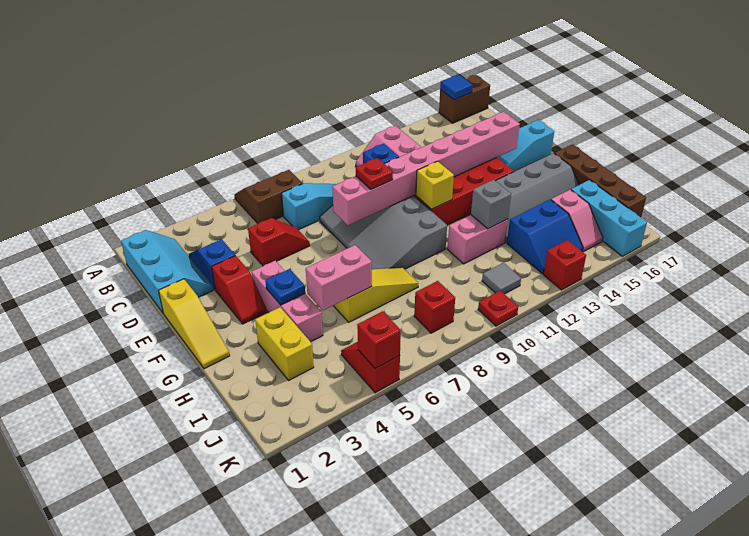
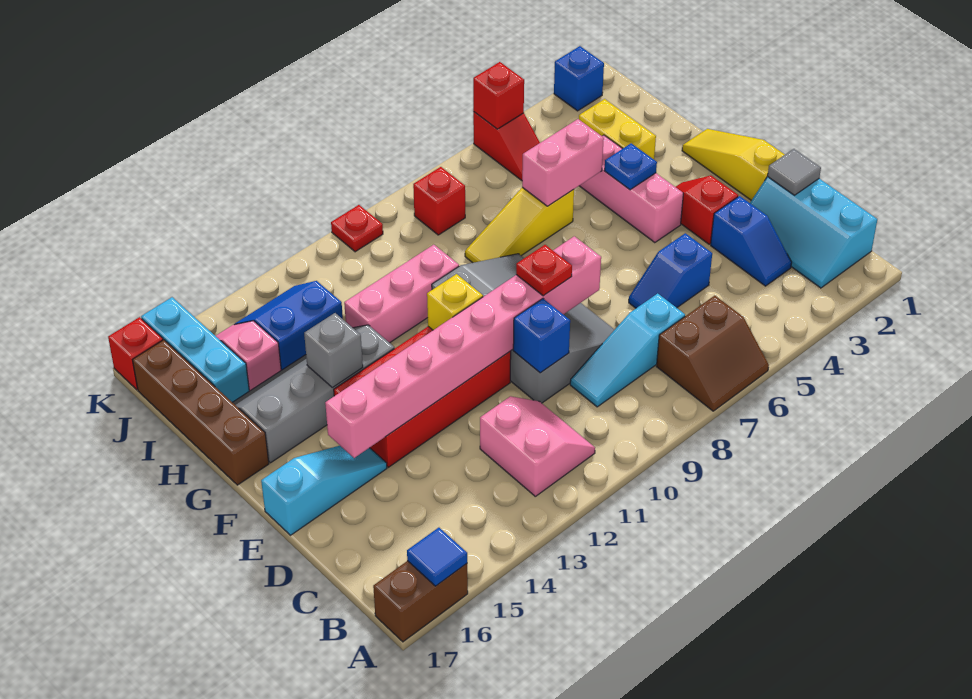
red 1x2 slope [248,218,310,266] -> blue 1x2 slope [629,233,712,308]
pink 1x2 brick [447,215,508,264] -> pink 1x3 brick [344,245,459,343]
grey 1x1 brick [471,180,511,229] -> grey 1x1 brick moved to [304,313,363,388]
grey 1x1 tile [482,263,521,294] -> grey 1x1 tile moved to [768,149,821,195]
none -> blue 1x1 brick [554,46,604,111]
red 1x1 brick [543,240,586,290] -> red 1x1 brick moved to [108,317,163,390]

